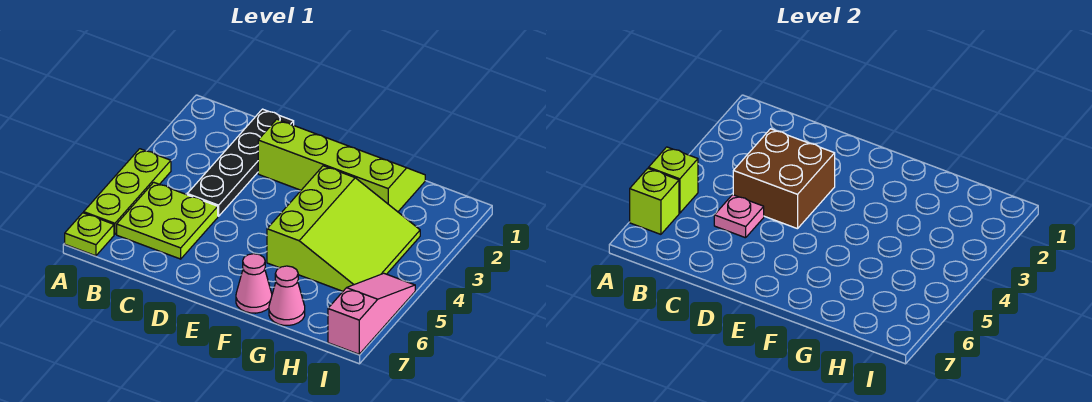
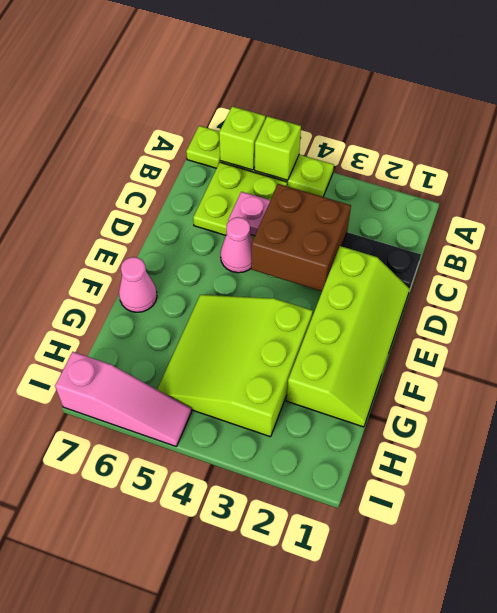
lime 3x3 slope [267,166,420,291] -> lime 3x3 slope turned to [157,295,313,437]
pink 1x1 cone [269,266,305,325] -> pink 1x1 cone moved to [221,217,253,273]

